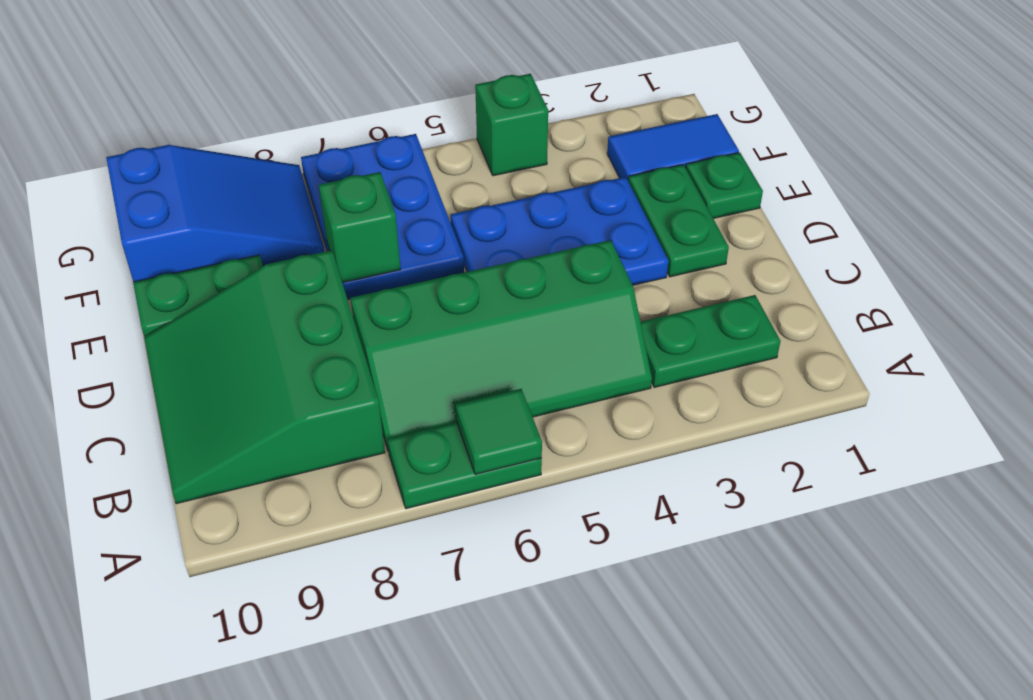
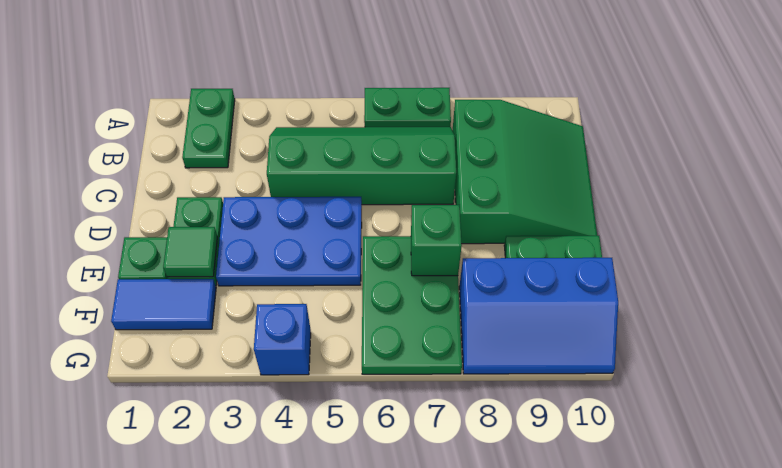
green 1x1 tile [456,389,542,475] -> green 1x1 tile moved to [163,227,217,277]
green 1x2 plate [641,295,781,388] -> green 1x2 plate turned to [182,89,235,168]
blue 2x3 plate [301,134,464,300] -> green 2x3 plate [362,236,462,374]
blue 2x3 slope [106,145,325,282] -> blue 2x3 slope turned to [459,258,618,374]
green 1x1 brick [475,74,548,176] -> blue 1x1 brick [254,304,311,375]

